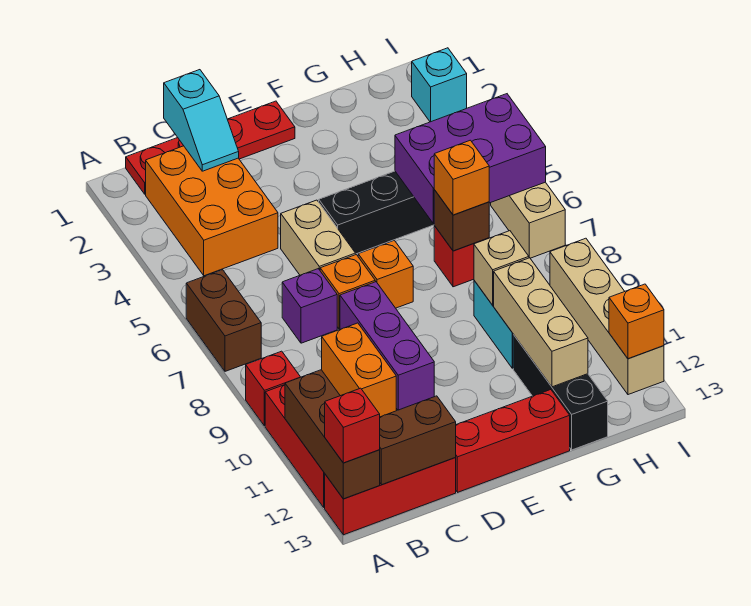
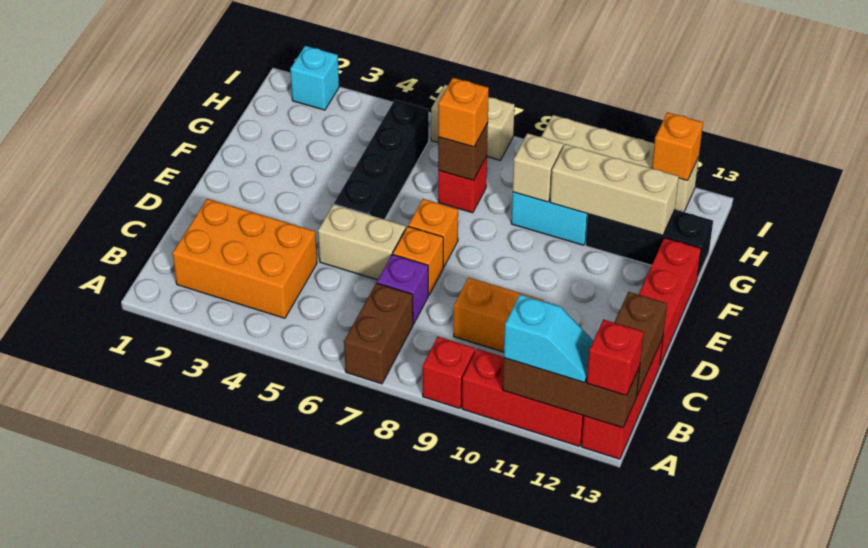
brown 1x2 brick [186,270,261,371] -> brown 1x2 brick turned to [344,283,413,384]
red 1x4 plate [126,101,295,194] -> none
cyan 1x2 slope [164,70,239,171] -> cyan 1x2 slope moved to [504,294,593,382]
purple 1x3 brick [340,282,434,410] -> none
purple 2x3 brick [395,94,546,224] -> none

